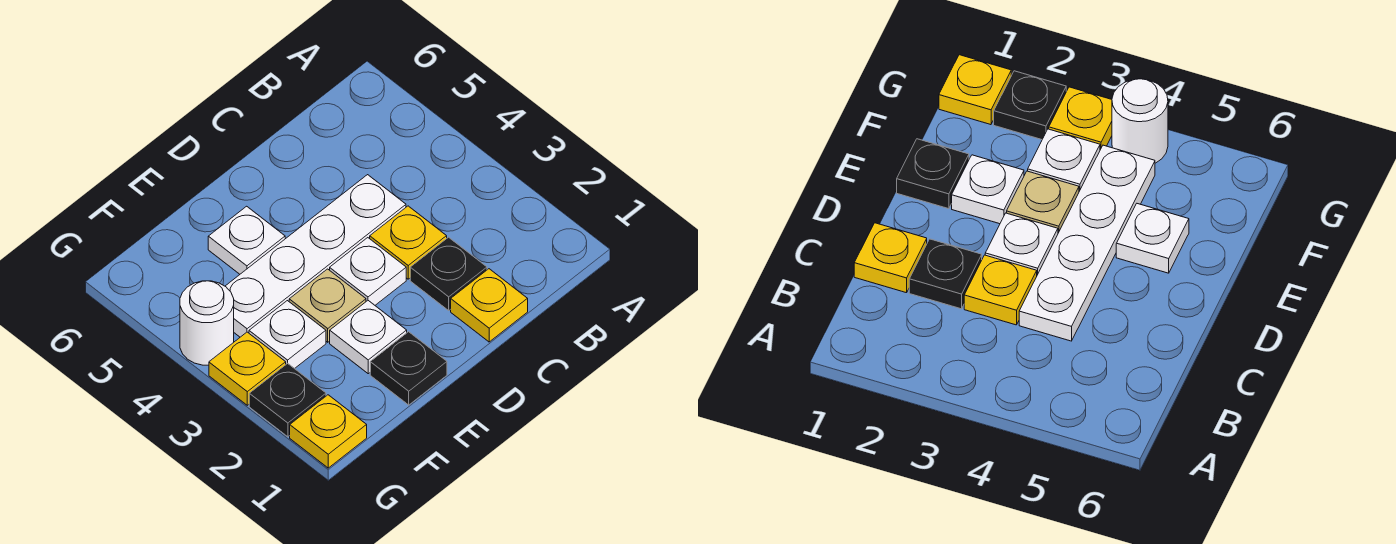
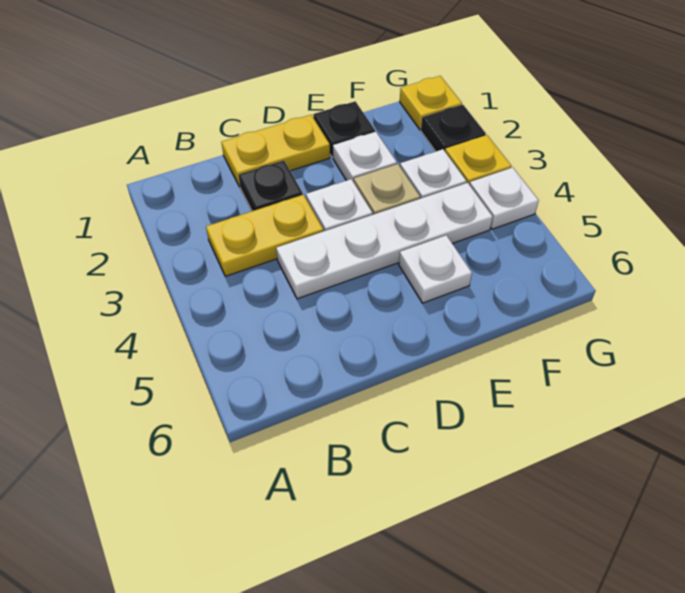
yellow 1x1 plate [451,269,528,342] -> yellow 1x2 plate [221,115,330,187]
yellow 1x1 plate [370,206,447,279] -> yellow 1x2 plate [206,195,324,276]
white 1x1 round brick [180,281,234,365] -> white 1x1 plate [469,167,539,229]

